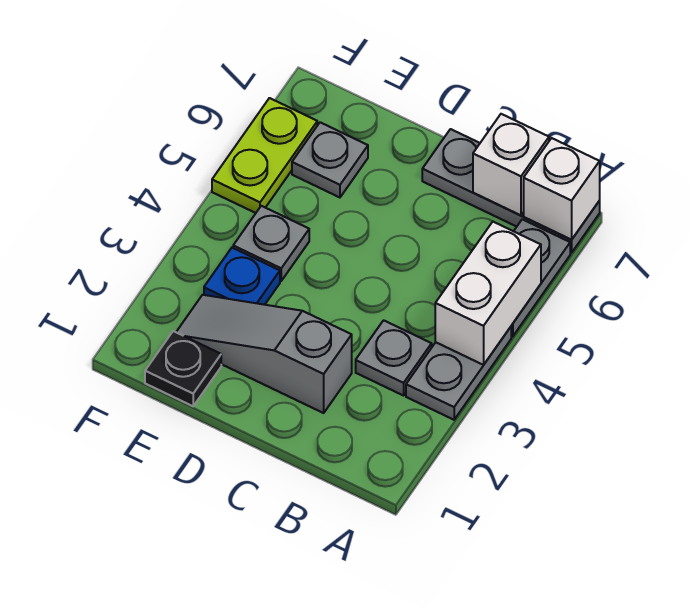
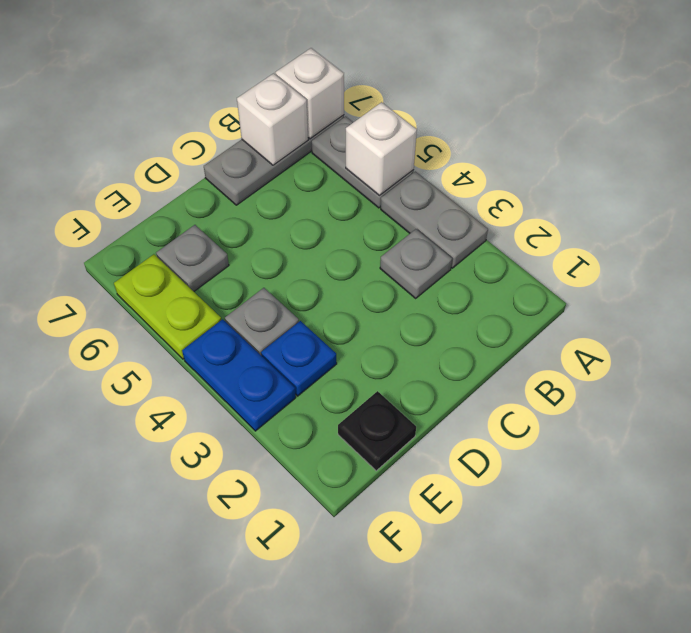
white 1x2 brick [435,222,541,365] -> white 1x1 brick [346,102,417,195]
grey 1x3 slope [176,295,352,413] -> none
none -> blue 1x2 plate [182,319,296,431]

